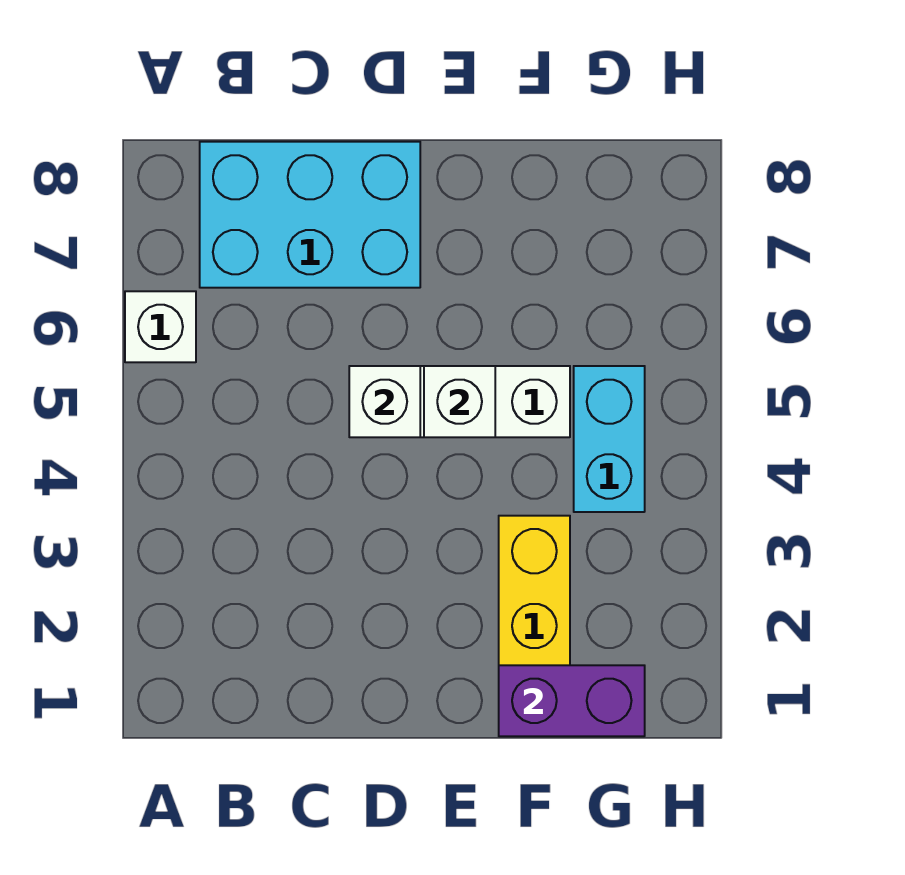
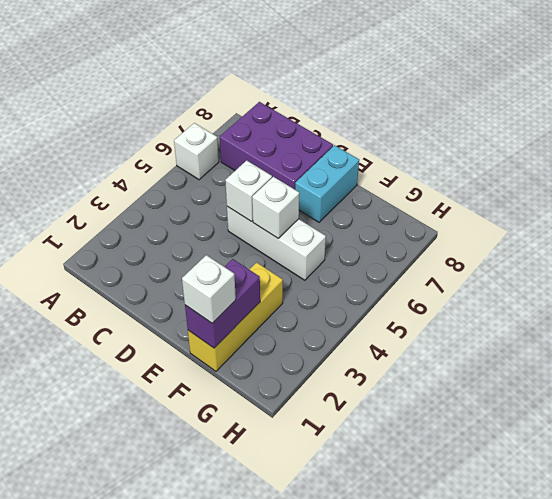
cyan 2x3 brick [200,142,420,288] -> purple 2x3 brick [220,102,333,189]
purple 1x2 brick [499,665,645,736] -> purple 1x2 brick turned to [185,259,260,348]
none -> white 1x1 brick [182,255,236,323]
cyan 1x2 brick [574,366,645,512] -> cyan 1x2 brick moved to [295,145,359,222]

